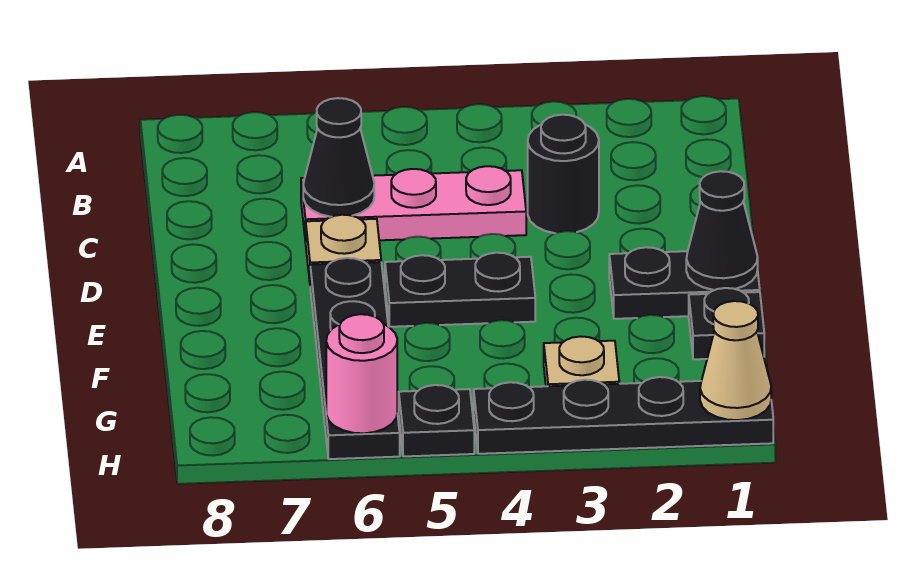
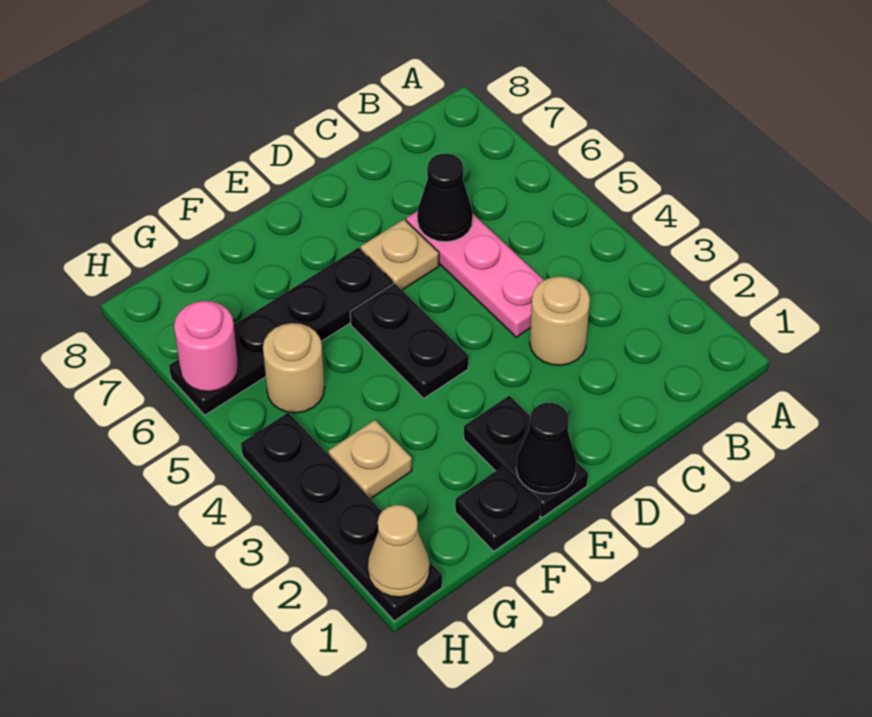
black 1x1 round brick [528,115,599,233] -> tan 1x1 round brick [530,276,590,365]
none -> tan 1x1 round brick [263,323,325,413]
black 1x1 plate [399,385,474,456] -> none

